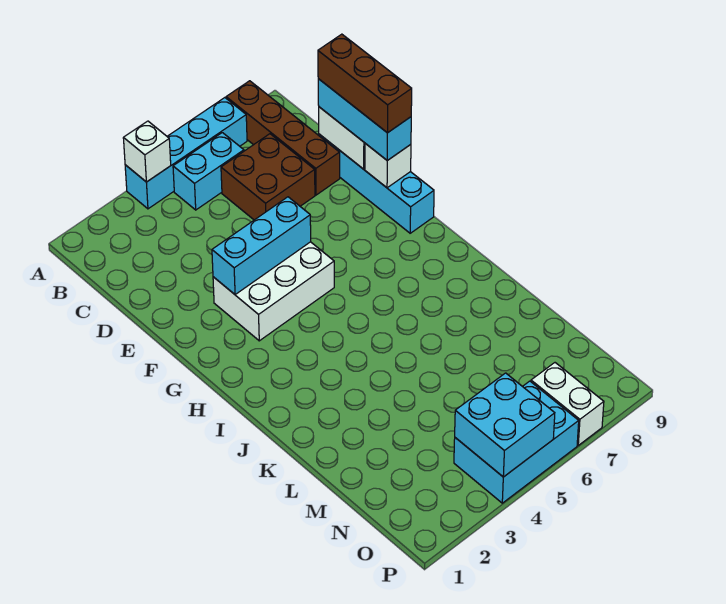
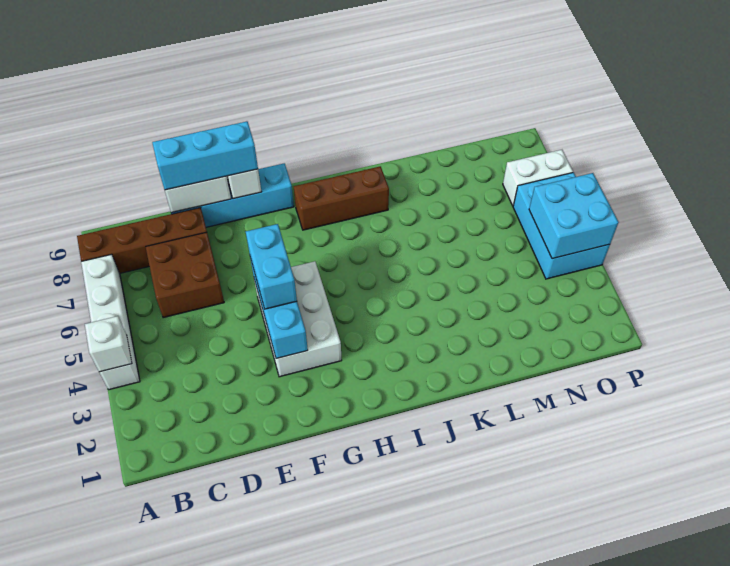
cyan 1x4 brick [125,98,247,209] -> white 1x4 brick [81,254,140,390]
cyan 1x2 brick [173,133,244,210] -> cyan 1x2 brick moved to [246,224,297,309]
brown 1x3 brick [318,34,412,133] -> brown 1x3 brick moved to [294,166,389,230]

